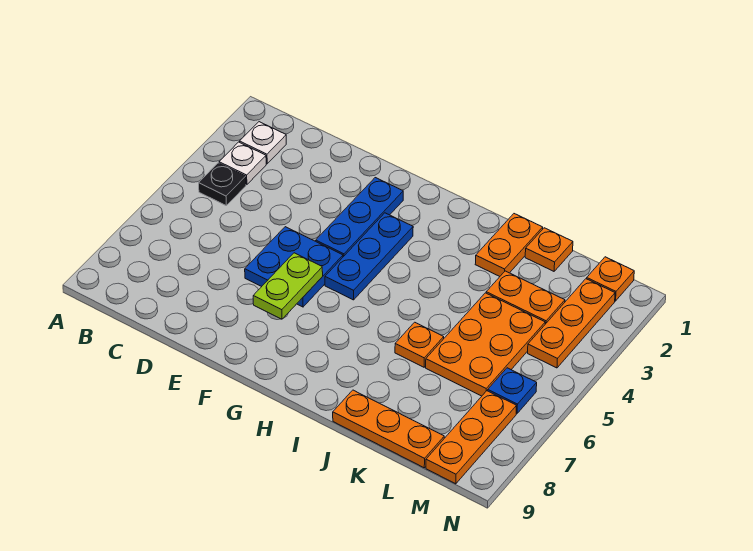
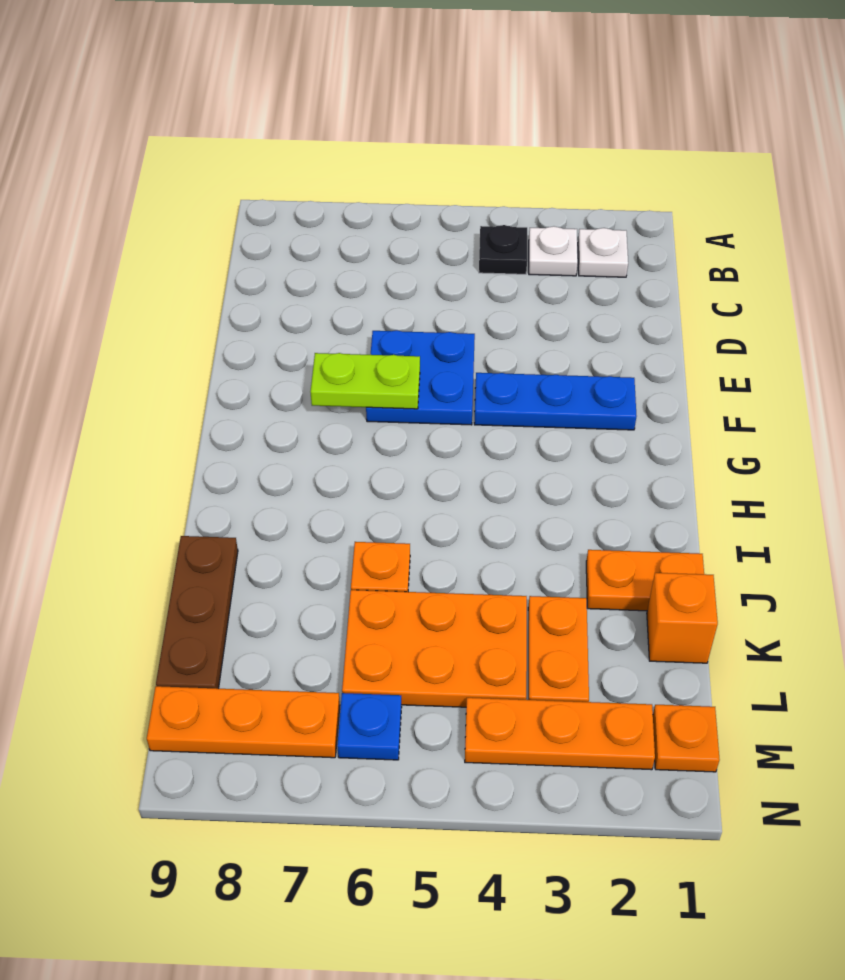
blue 1x3 plate [325,213,413,300] -> none
orange 1x3 plate [333,390,444,468] -> brown 1x3 plate [156,536,238,689]
orange 1x1 plate [525,228,573,271] -> orange 1x1 brick [647,573,718,663]

